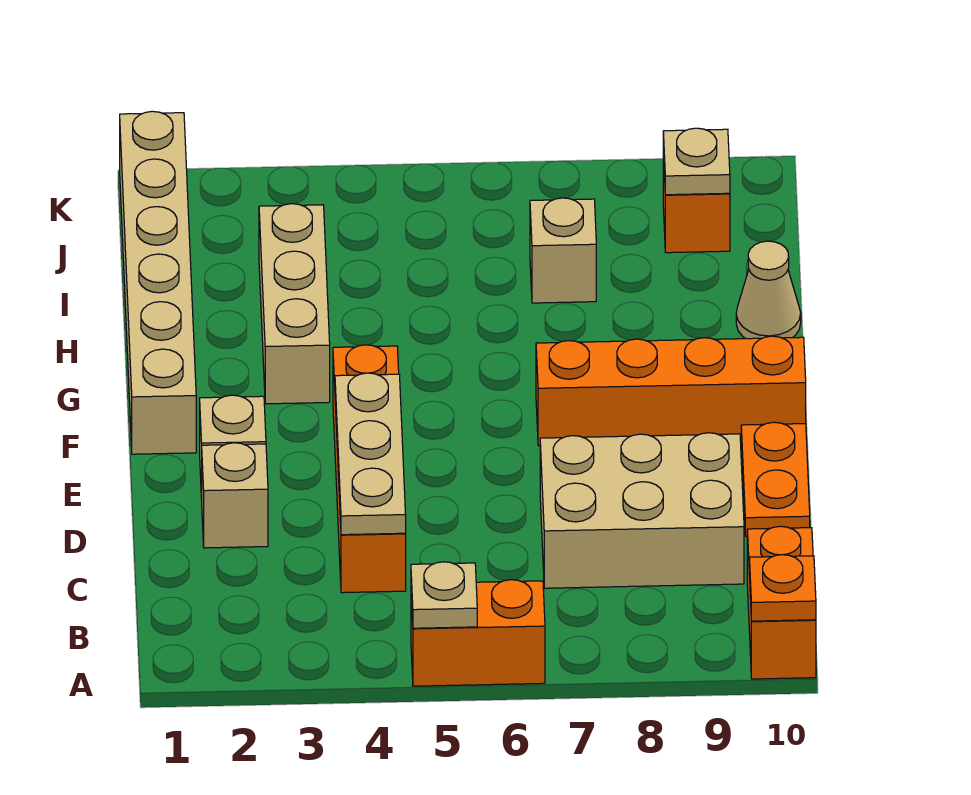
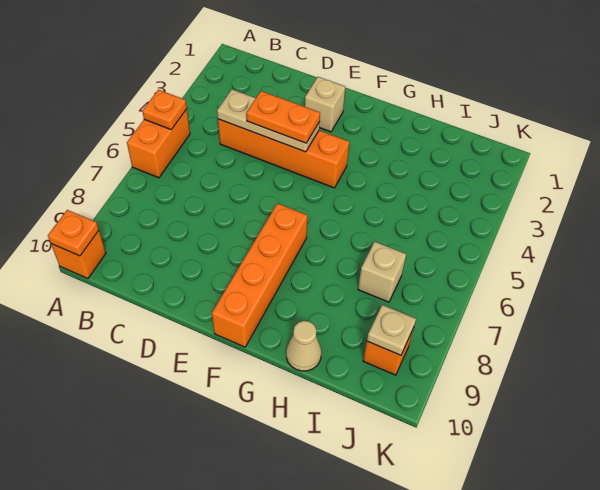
tan 1x1 plate [411,562,477,628] -> orange 1x1 plate [142,90,187,130]
orange 1x2 brick [747,526,816,679] -> orange 1x1 brick [51,231,106,279]
tan 2x3 brick [540,433,744,588] -> none
tan 1x1 brick [202,443,268,548] -> none
orange 1x2 plate [741,422,810,536] -> orange 1x2 plate moved to [246,91,320,143]
tan 1x6 brick [120,111,196,454] -> none
tan 1x3 brick [259,204,330,404] -> none

